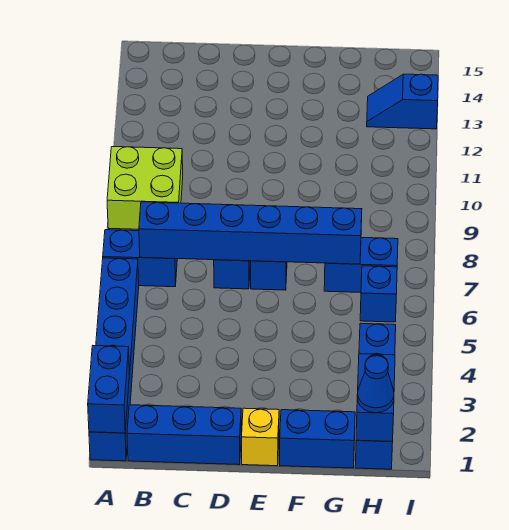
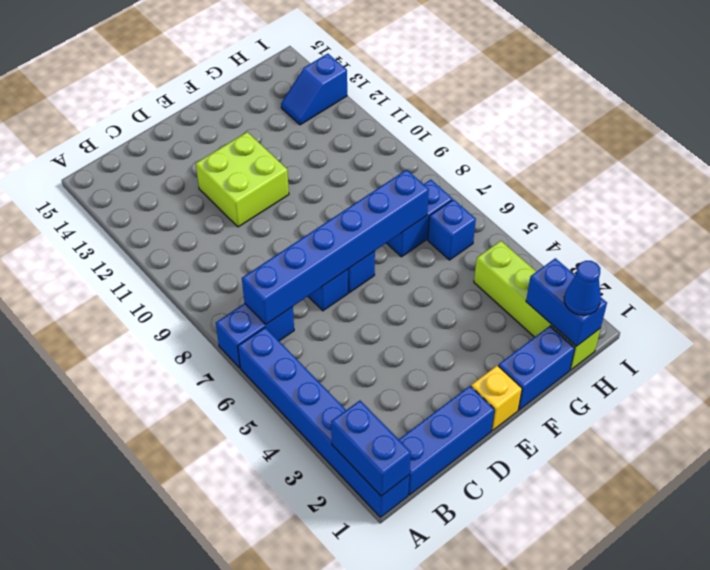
lime 2x2 brick [107,147,183,229] -> lime 2x2 brick moved to [196,132,289,227]
blue 1x4 brick [355,323,396,469] -> lime 1x4 brick [474,241,601,370]

